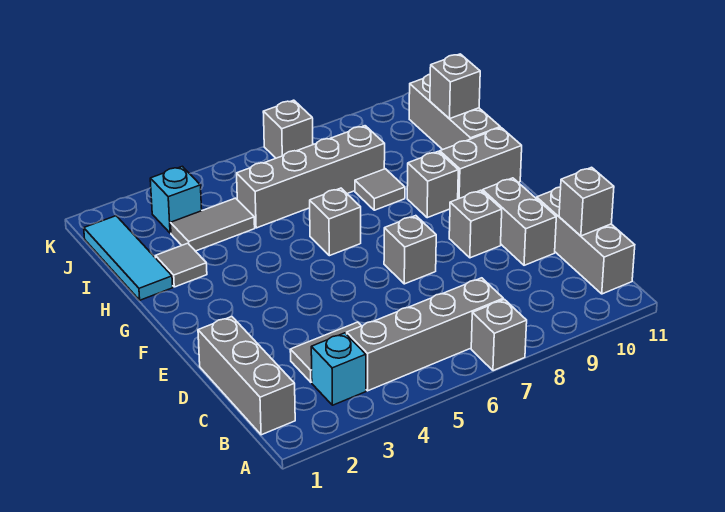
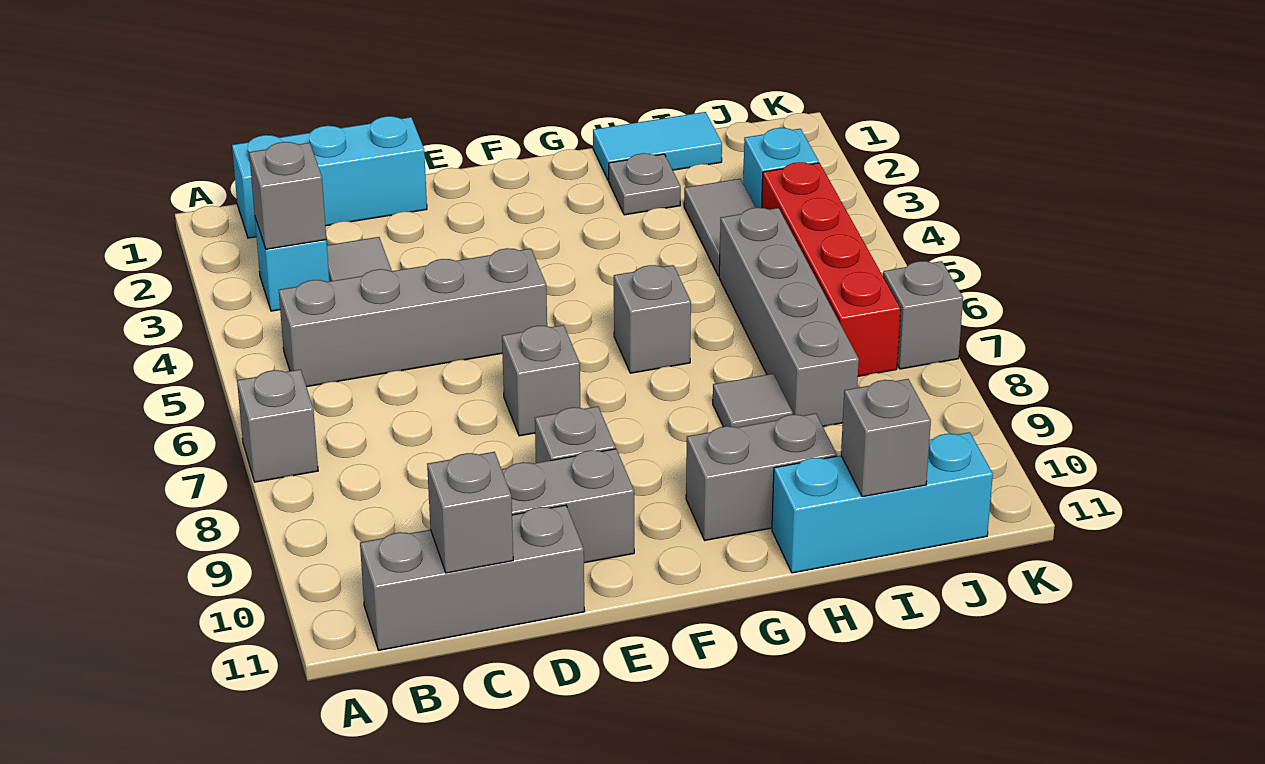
grey 1x3 brick [198,316,295,435] -> cyan 1x3 brick [232,116,427,238]
grey 1x4 brick [347,278,503,391] -> grey 1x4 brick turned to [279,248,547,387]
grey 1x1 brick [407,152,458,218] -> grey 1x1 brick moved to [249,142,326,249]
grey 1x2 brick [440,128,522,199] -> grey 1x2 brick turned to [686,413,837,540]
cyan 1x3 tile [84,216,173,300] -> cyan 1x2 tile [593,112,722,181]
grey 1x1 tile [155,243,207,287] -> grey 1x1 plate [609,153,681,215]
grey 1x3 brick [409,75,500,150] -> cyan 1x3 brick [772,432,993,573]
none -> red 1x4 brick [762,162,901,376]

